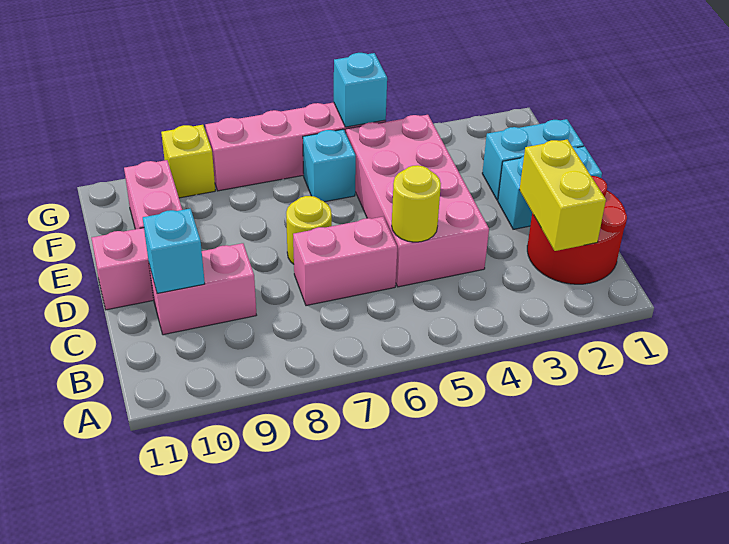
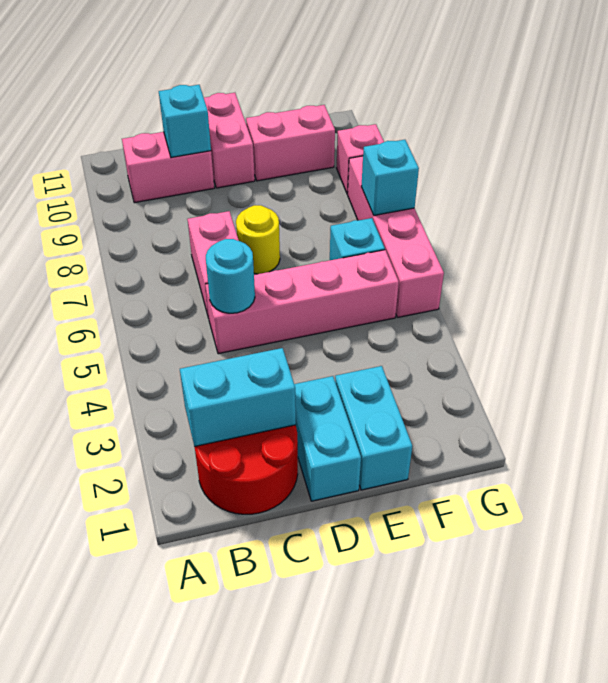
yellow 1x2 brick [520,139,606,251] -> cyan 1x2 brick [180,348,296,446]
pink 2x4 brick [346,115,489,287] -> pink 1x4 brick [205,250,399,354]
yellow 1x1 round brick [392,165,441,242] -> cyan 1x1 round brick [206,239,255,313]
pink 1x2 brick [149,243,256,335] -> pink 1x2 brick turned to [122,132,214,203]
cyan 1x1 brick [334,53,387,127] -> cyan 1x1 brick moved to [361,140,419,215]
yellow 1x1 brick [161,125,215,198] -> pink 1x1 brick [337,124,384,194]

